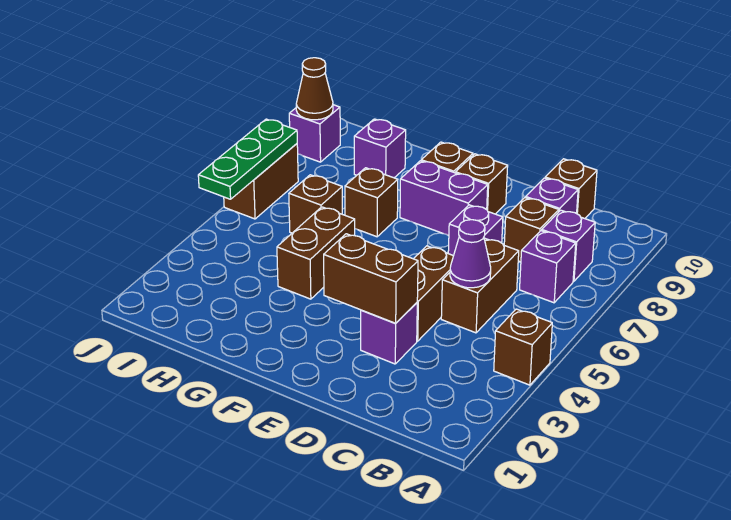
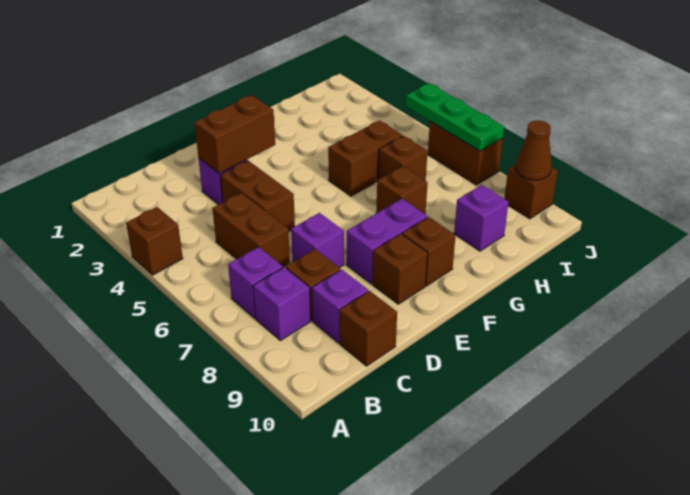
purple 1x1 cone [450,220,491,288] -> none
brown 1x2 brick [277,207,355,299] -> brown 1x2 brick turned to [328,120,402,196]
purple 1x1 brick [289,105,340,162] -> brown 1x1 brick [504,164,558,219]

